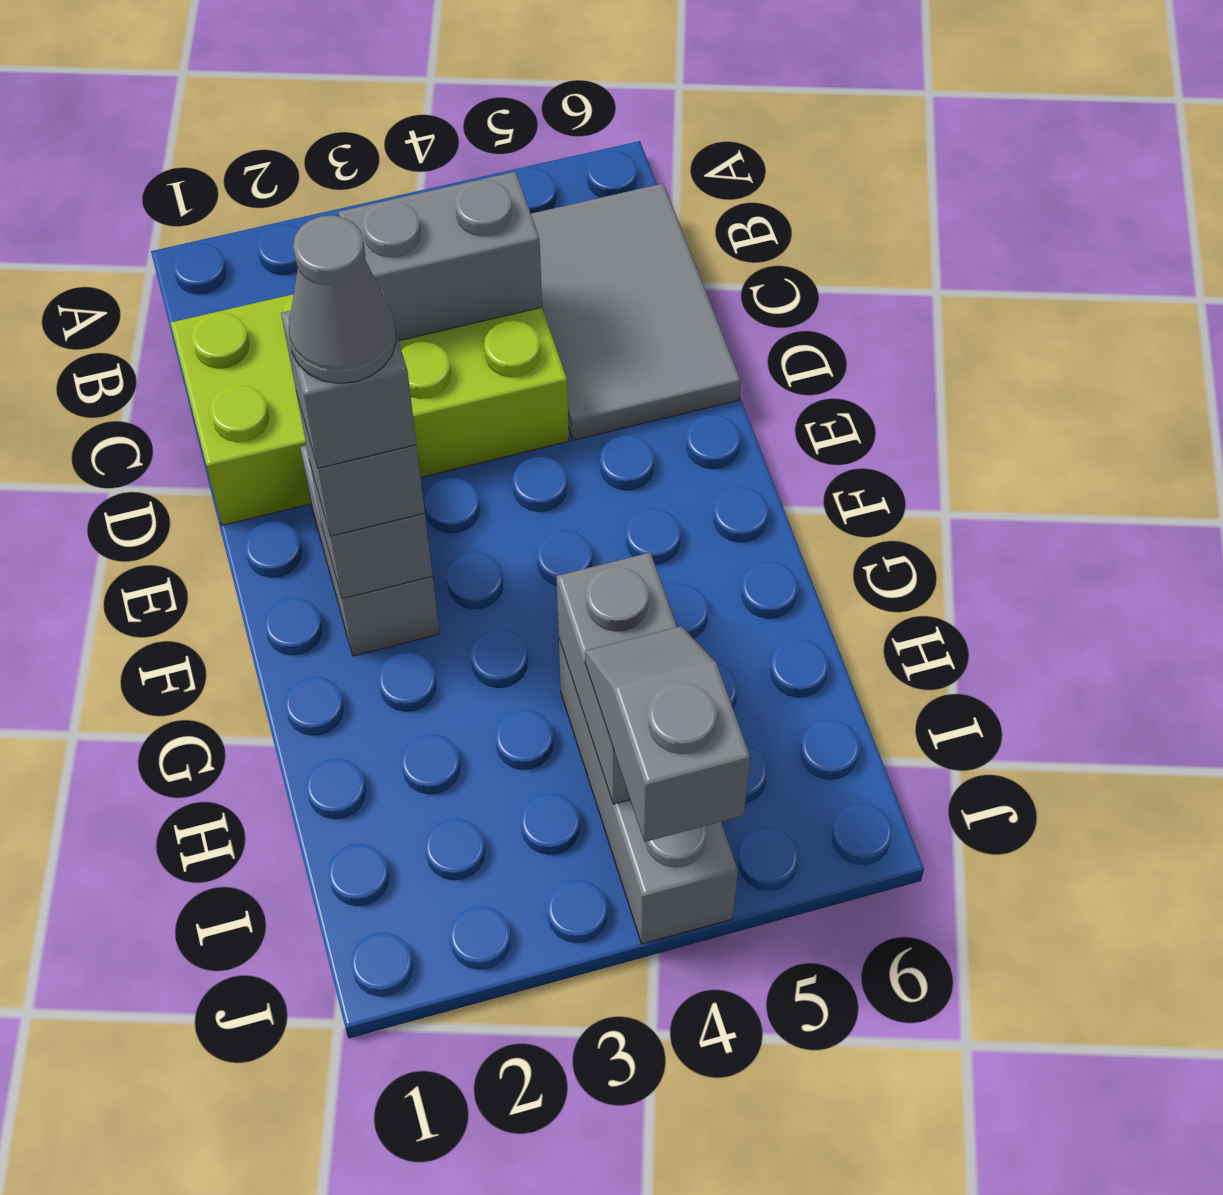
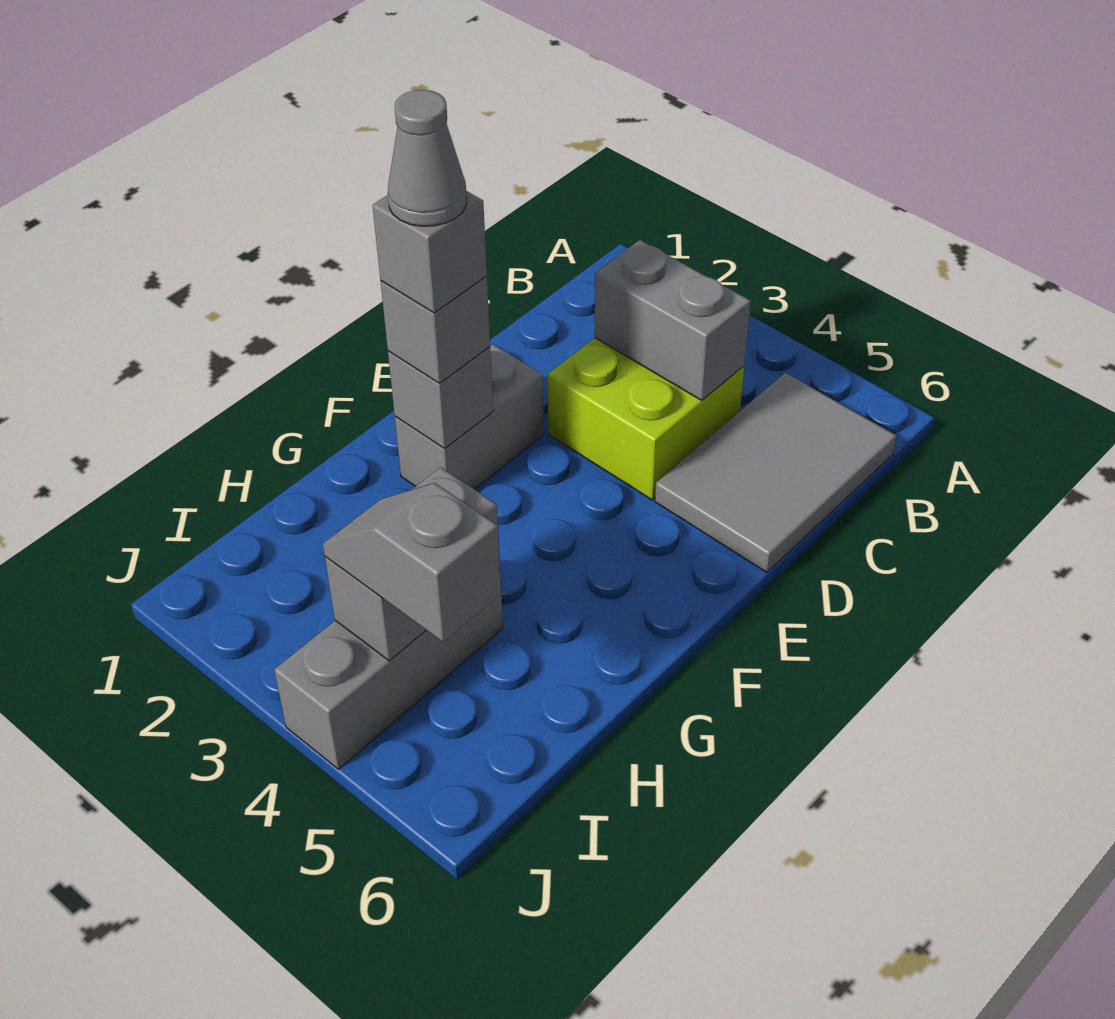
lime 2x4 brick [171,294,569,525] -> lime 2x2 brick [547,338,744,500]
grey 1x2 slope [585,626,750,842] -> grey 1x2 slope turned to [323,483,501,642]

